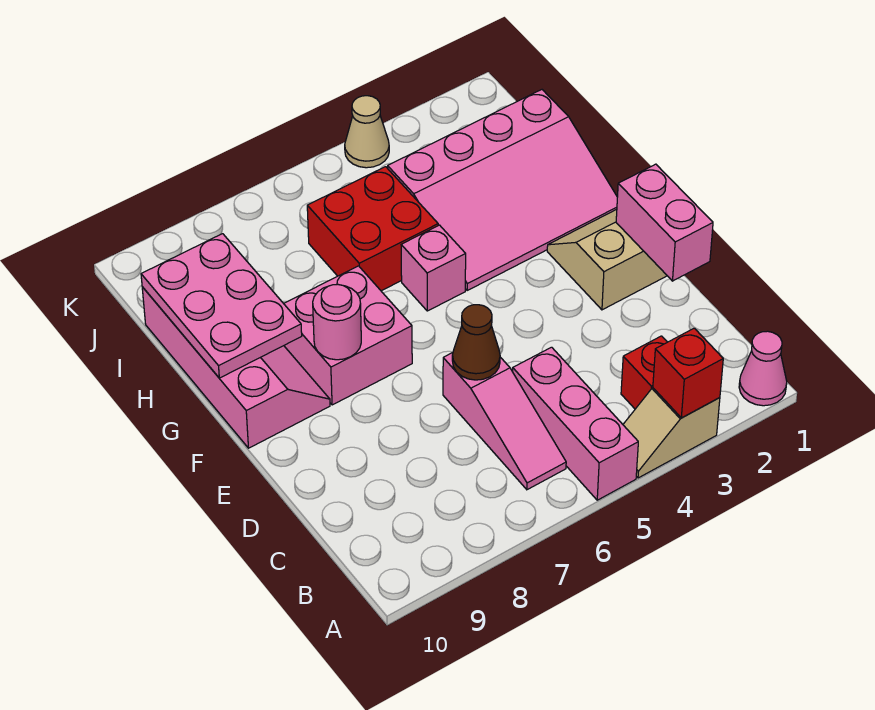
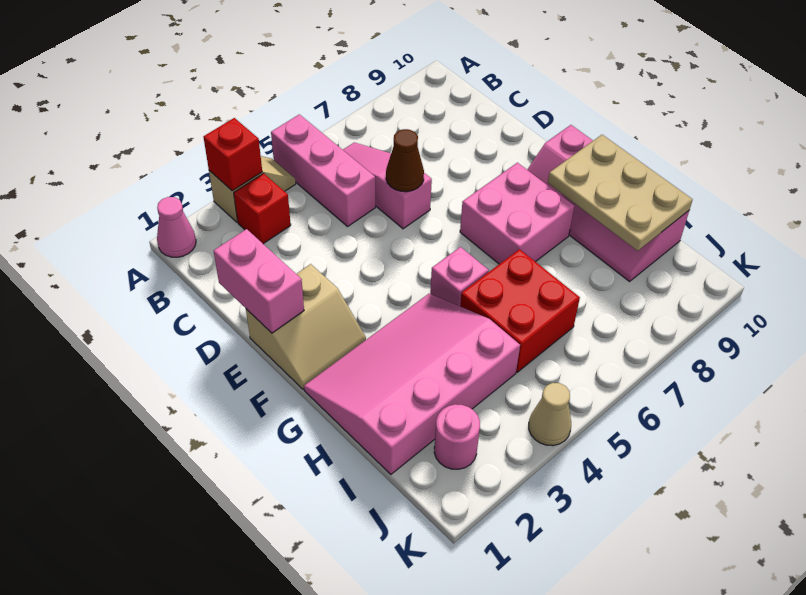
pink 1x1 round brick [313,285,361,360] -> pink 1x1 round brick moved to [434,404,480,469]
pink 2x3 plate [141,234,302,378] -> tan 2x3 plate [548,135,693,251]

